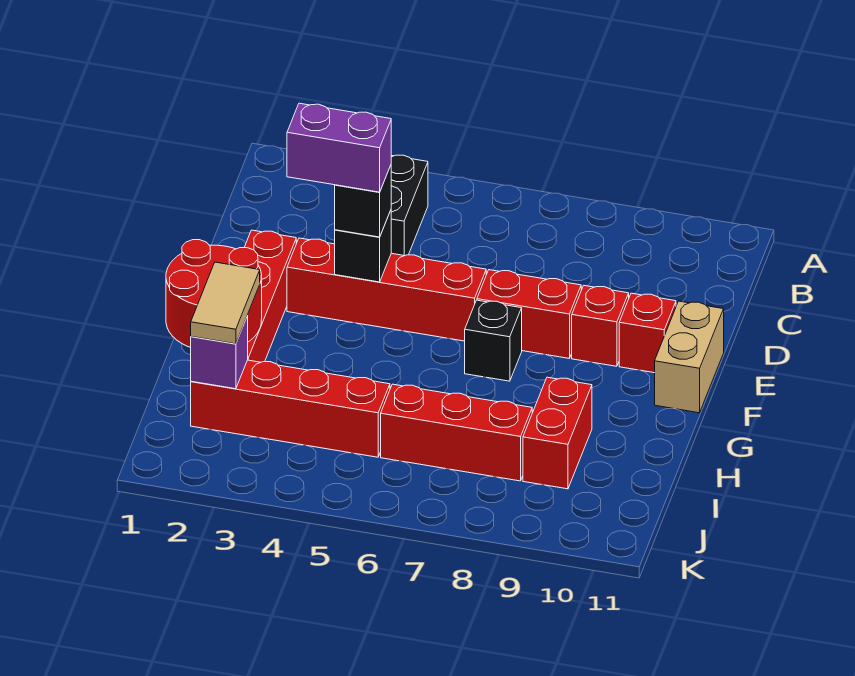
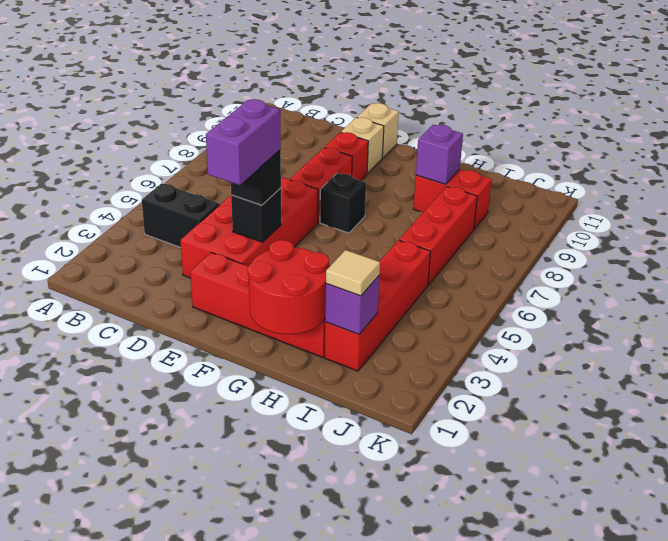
red 1x4 brick [287,238,486,341] -> red 2x4 brick [180,177,318,278]
red 1x1 brick [619,293,676,373] -> tan 1x1 brick [341,117,384,173]
tan 1x2 brick [655,301,724,413] -> tan 1x1 brick [357,103,399,158]
tan 1x2 tile [191,262,260,344] -> tan 1x1 tile [326,250,380,296]
none -> purple 1x1 brick [416,125,463,184]

